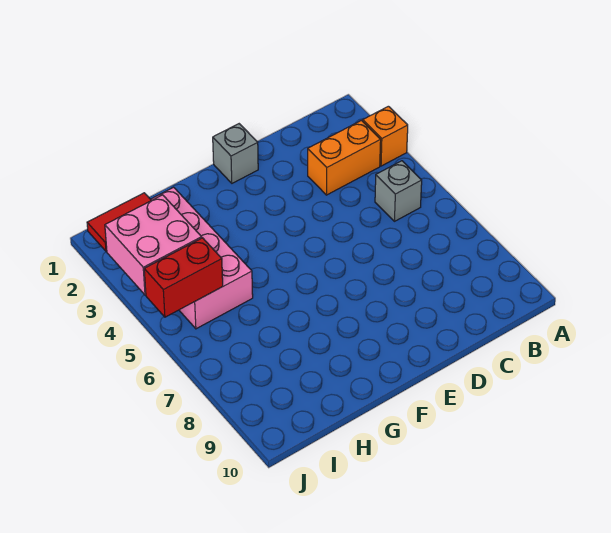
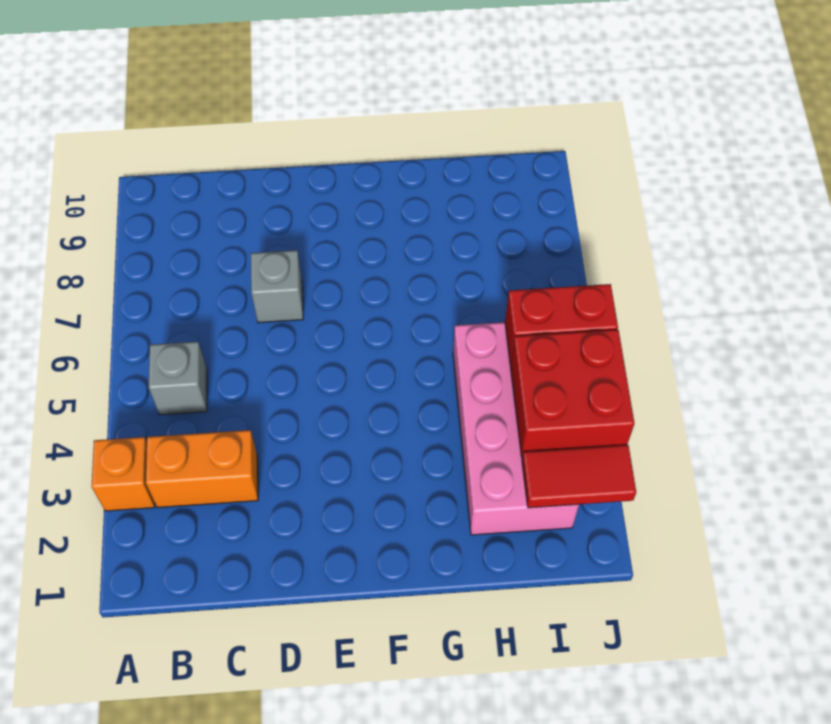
grey 1x1 brick [213,124,258,183] -> grey 1x1 brick moved to [251,250,303,323]
pink 2x2 brick [105,195,202,295] -> red 2x2 brick [510,330,634,457]

